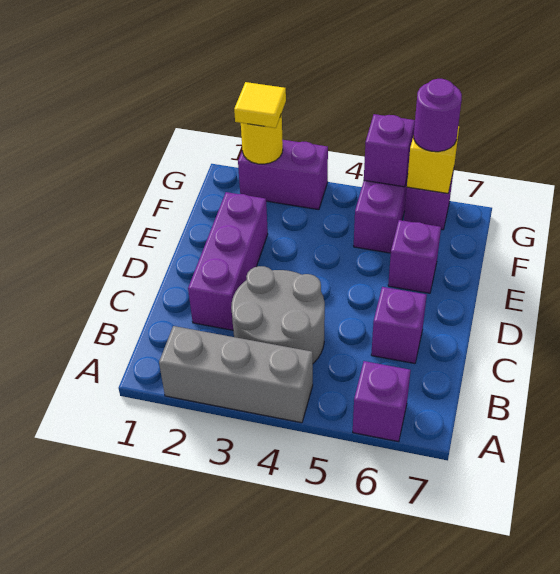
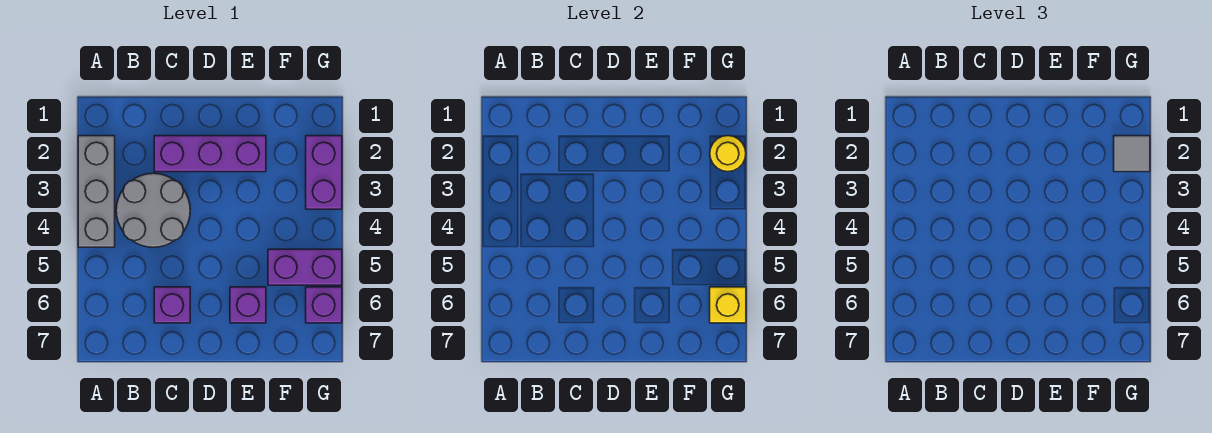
purple 1x1 brick [353,361,411,442] -> none
yellow 1x1 tile [234,82,286,128] -> grey 1x1 tile [1114,136,1150,172]
purple 1x1 brick [364,114,415,187] -> none
purple 1x1 round brick [414,79,462,152] -> none

